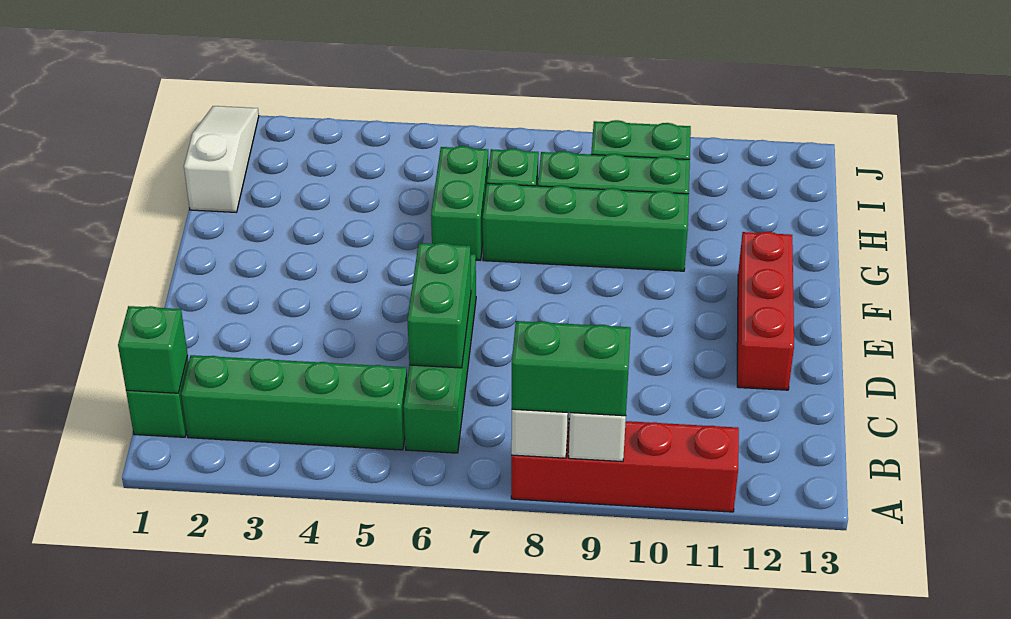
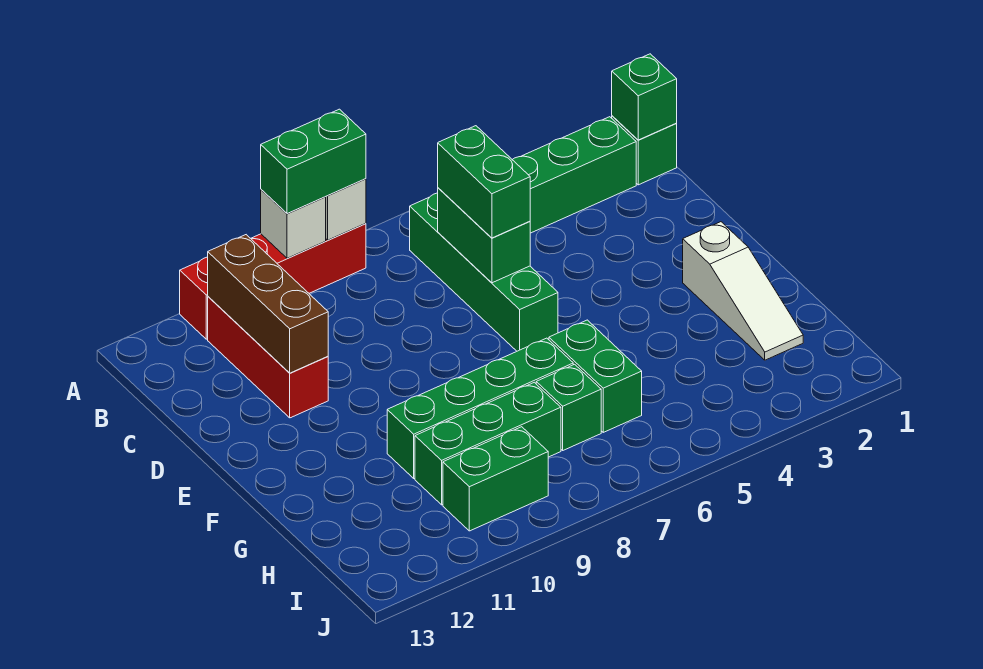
none -> brown 1x3 brick [208,235,328,373]
none -> green 1x2 brick [438,126,530,238]
red 1x3 brick [737,232,794,390] -> red 1x3 brick moved to [208,297,328,418]
white 1x3 slope [184,106,259,212] -> white 1x3 slope moved to [683,222,803,360]

